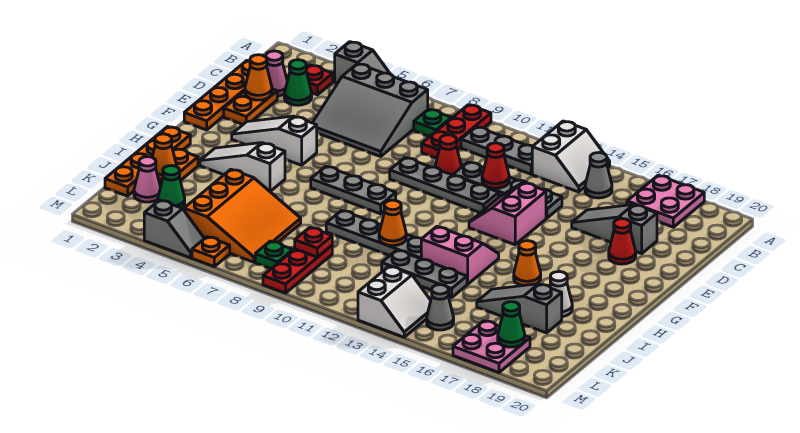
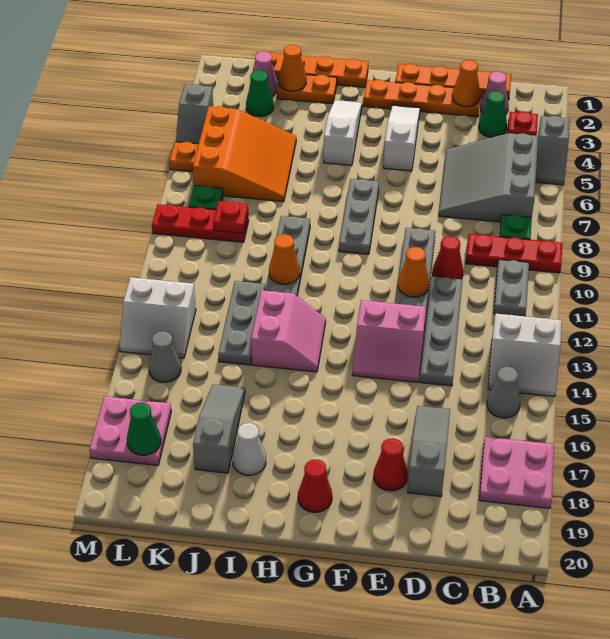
grey 1x3 plate [461,127,533,174] -> grey 1x2 plate [494,260,529,316]
orange 1x2 plate [224,89,277,124] -> orange 1x4 plate [363,80,481,117]
red 1x1 cone [482,143,509,188] -> red 1x1 cone moved to [298,459,332,512]
pink 2x2 slope [469,183,546,245] -> pink 2x2 slope turned to [353,300,426,382]
orange 1x1 cone [514,241,541,286] -> orange 1x1 cone moved to [398,247,429,297]
orange 3x3 slope [184,169,301,262] -> orange 3x3 slope turned to [193,106,296,202]

